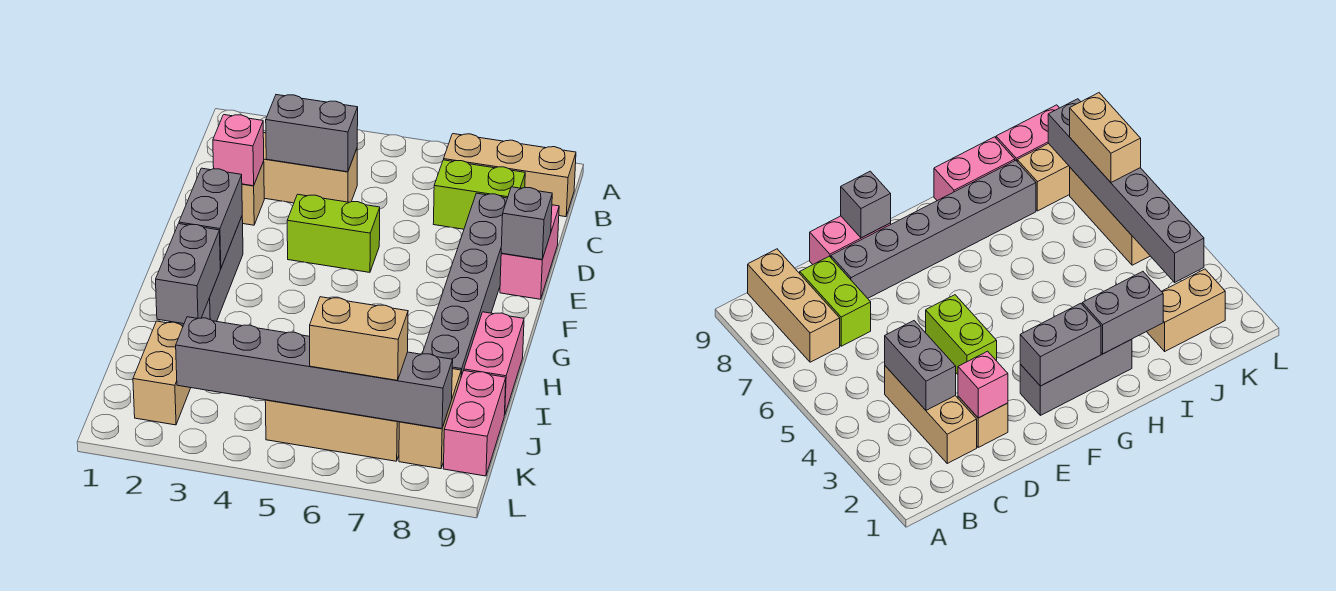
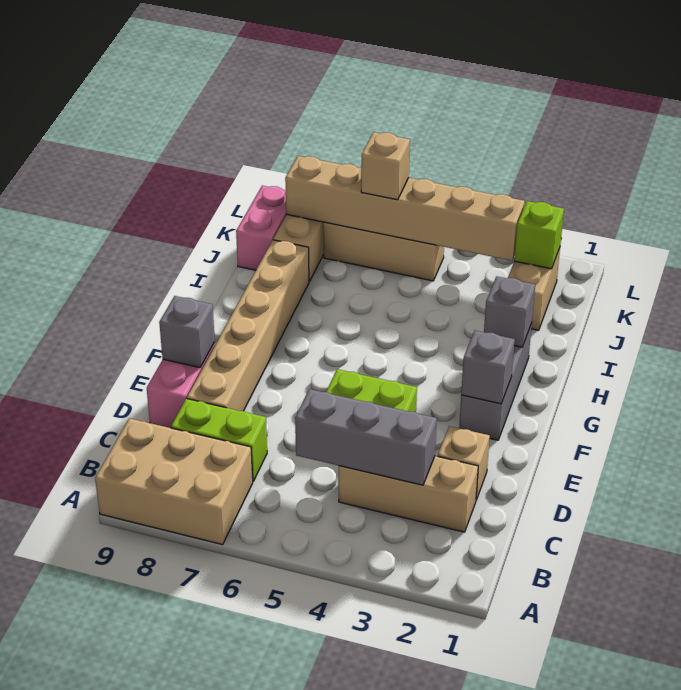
tan 1x3 brick [444,134,576,217] -> tan 2x3 brick [95,418,253,545]
grey 1x2 brick [266,95,358,172] -> grey 1x3 brick [295,389,437,485]
pink 1x1 brick [213,115,264,186] -> none
grey 1x6 brick [422,193,507,377] -> tan 1x6 brick [187,240,309,411]
grey 1x2 brick [179,168,242,269] -> grey 1x1 brick [461,331,515,404]
grey 1x2 brick [156,224,220,324] -> grey 1x1 brick [484,276,535,347]
pink 1x2 brick [464,312,524,413] -> none
none -> lime 1x1 brick [514,201,564,269]
grey 1x6 brick [176,317,453,429] -> tan 1x6 brick [285,156,525,261]
tan 1x2 brick [310,297,408,380] -> tan 1x1 brick [361,132,410,200]

